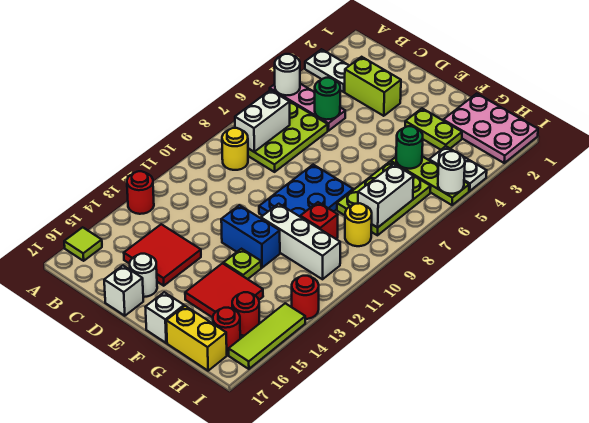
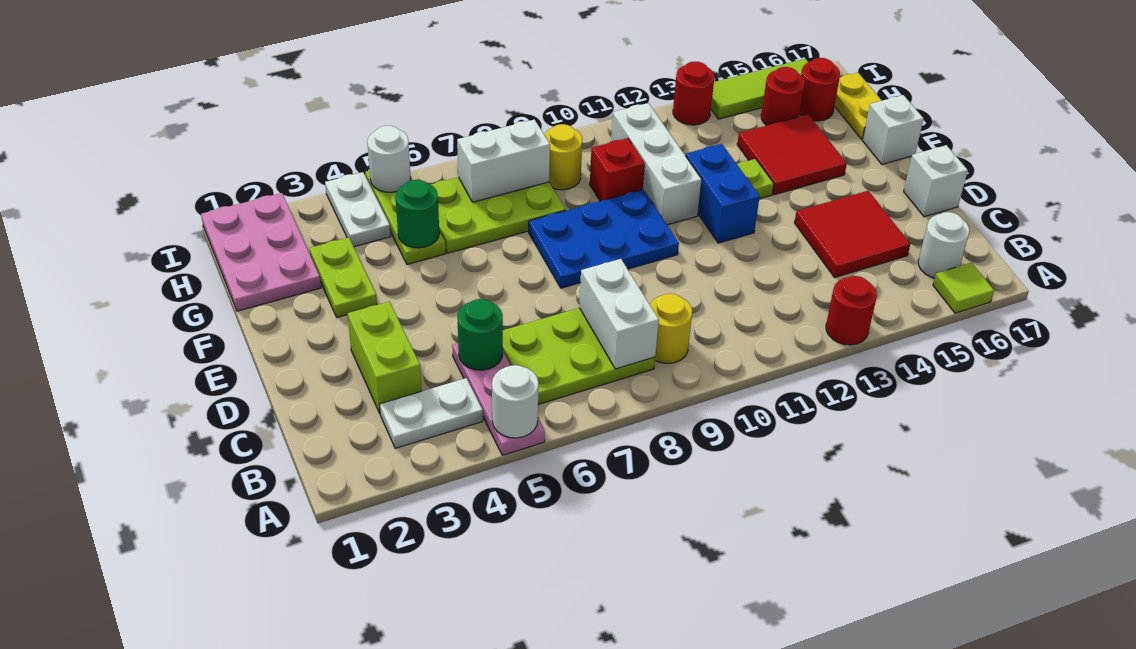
white 1x2 plate [305,49,349,92] -> white 1x2 plate turned to [380,378,483,448]
white 1x2 brick [235,90,290,152] -> white 1x2 brick turned to [579,259,659,369]
white 1x1 round brick [130,254,157,297] -> white 1x1 round brick moved to [918,212,969,278]
yellow 1x2 brick [166,306,227,371] -> yellow 1x2 plate [835,73,882,139]

